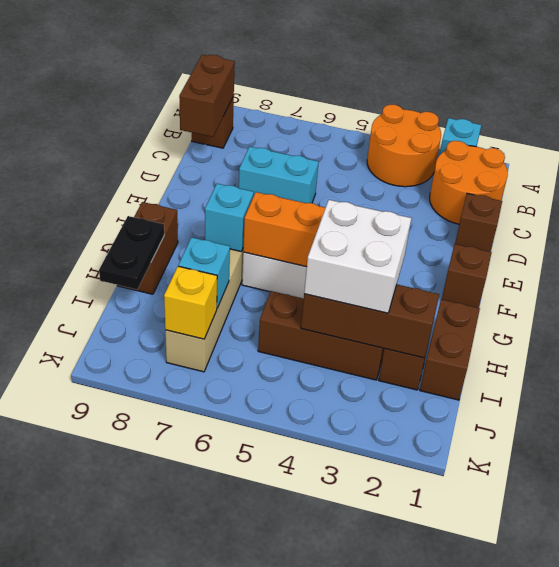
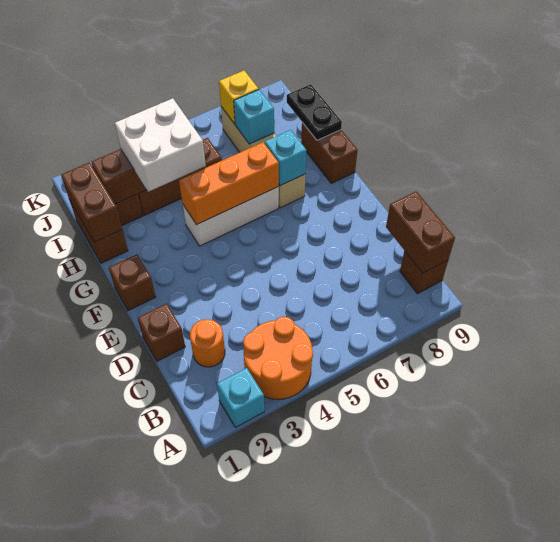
orange 2x2 round brick [430,141,508,224] -> orange 1x1 round brick [190,319,225,367]
cyan 1x2 brick [239,147,319,203] -> none
none -> brown 1x2 brick [61,162,122,242]

